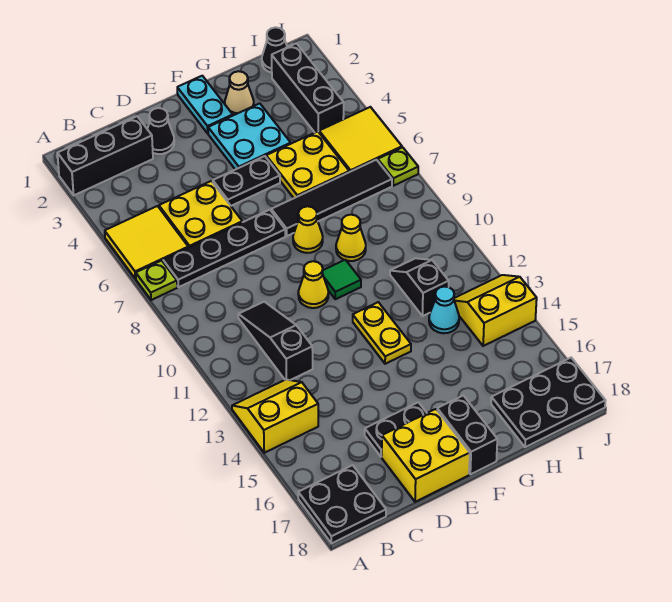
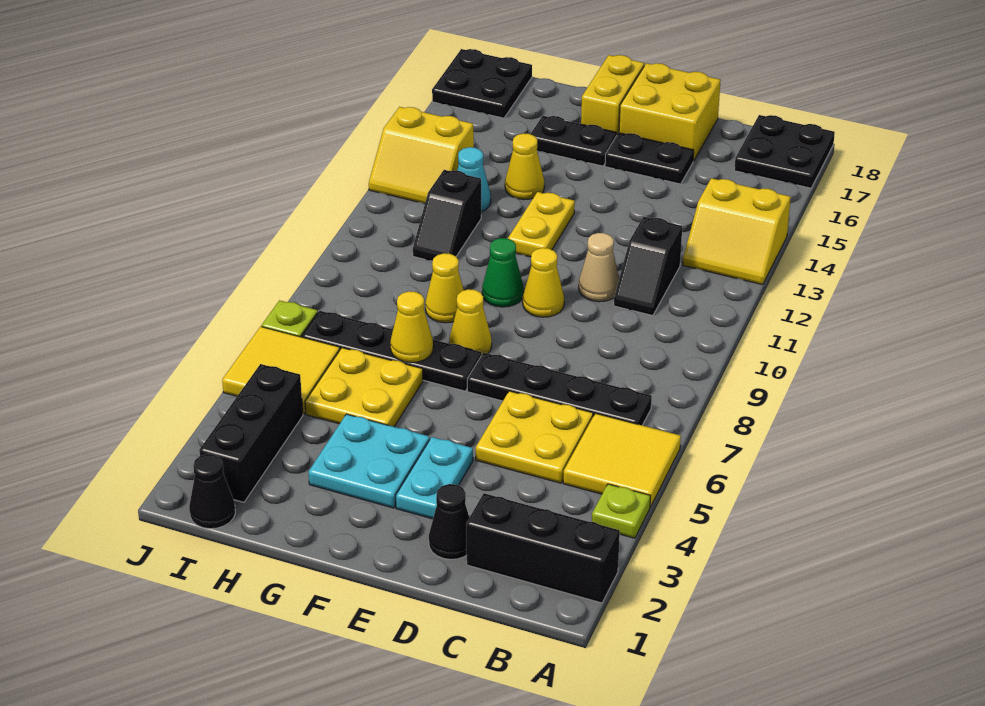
lime 1x1 plate [136,260,177,300] -> lime 1x1 plate moved to [592,484,650,538]
black 1x3 slope [238,302,313,380] -> black 1x2 slope [614,217,682,316]
black 1x2 plate [213,156,280,206] -> black 1x2 plate moved to [531,116,617,166]
cyan 1x2 plate [177,76,233,133] -> cyan 1x2 plate moved to [396,437,473,519]
black 1x4 tile [271,160,392,236] -> black 1x4 plate [302,311,481,391]
green 1x1 tile [323,260,361,299] -> green 1x1 cone [482,238,524,307]
black 1x2 brick [437,395,497,474] -> yellow 1x2 brick [581,55,644,134]
tan 1x1 cone [225,71,254,115] -> tan 1x1 cone moved to [579,233,619,302]
none -> yellow 1x1 cone [390,291,433,363]
none -> yellow 1x1 cone [505,133,544,200]
black 2x3 plate [491,358,605,447] -> black 2x2 plate [432,49,532,118]

